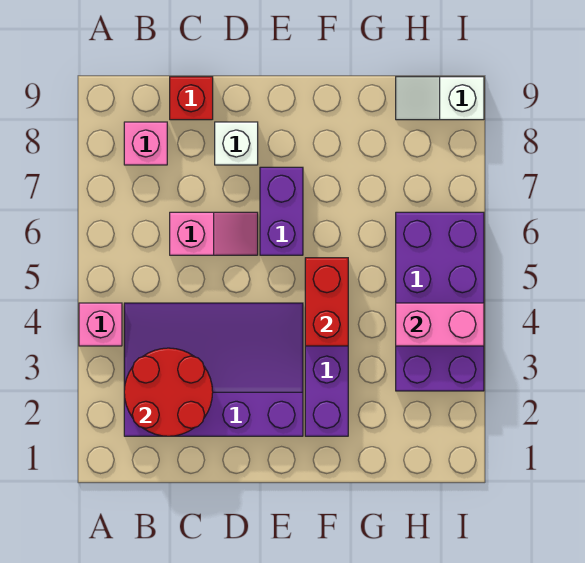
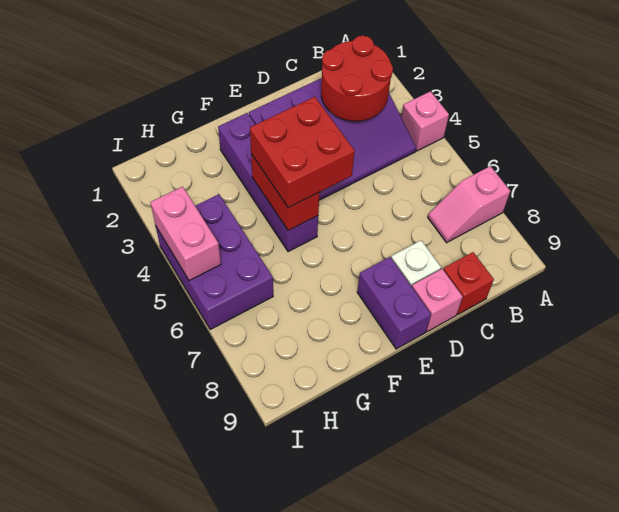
pink 1x1 brick [124,122,167,165] -> pink 1x1 brick moved to [412,269,463,332]
pink 1x2 slope [170,212,258,255] -> pink 1x2 slope moved to [428,166,510,243]
none -> red 2x2 brick [250,97,355,208]
purple 1x2 brick [260,167,303,255] -> purple 1x2 brick moved to [357,257,431,349]
purple 2x4 brick [396,212,484,391] -> purple 2x3 brick [156,194,273,330]
pink 1x2 brick [396,303,484,346] -> pink 1x2 brick turned to [150,187,221,281]
white 1x2 slope [396,77,484,120] -> none

